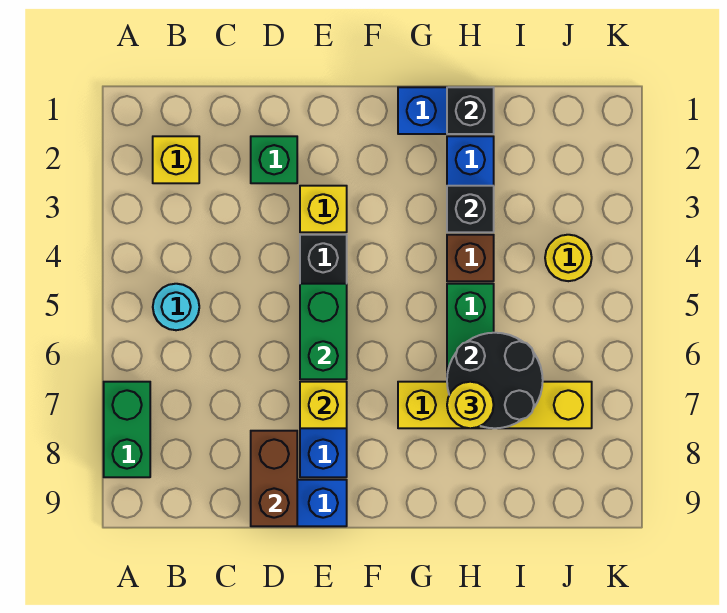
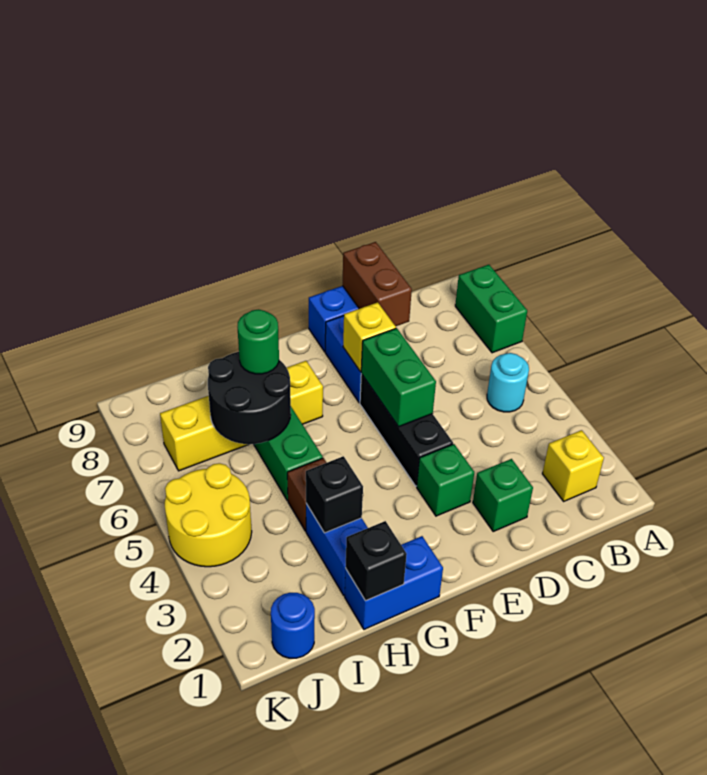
yellow 1x1 brick [300,186,347,232] -> green 1x1 brick [417,444,474,516]
yellow 1x1 round brick [447,382,494,428] -> green 1x1 round brick [238,309,279,374]
none -> blue 1x1 round brick [271,593,315,658]
yellow 1x1 round brick [545,235,592,281] -> yellow 2x2 round brick [165,463,252,567]

